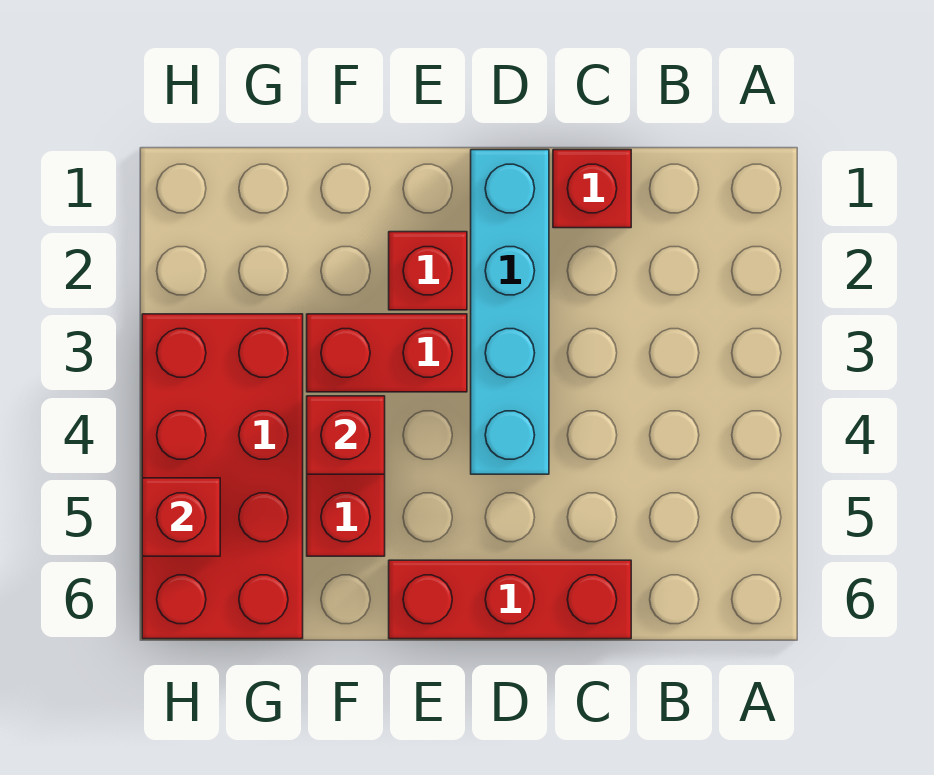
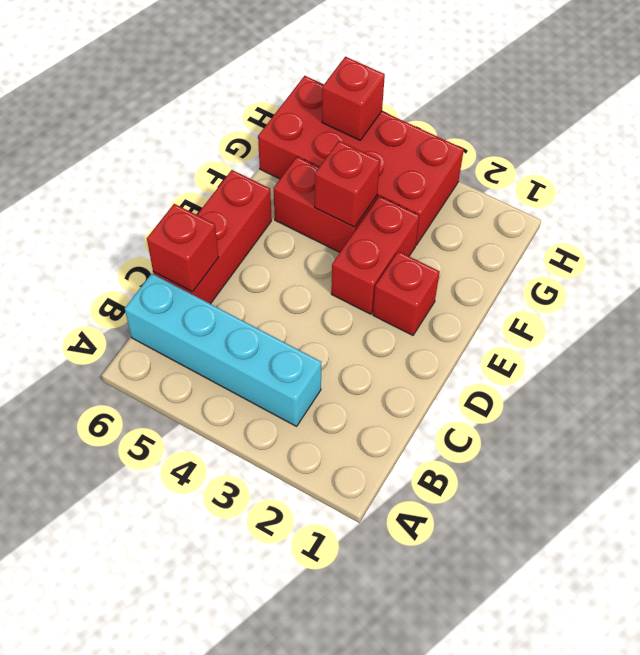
red 1x1 brick [553,150,631,228] -> red 1x1 brick moved to [147,204,219,292]
cyan 1x4 brick [471,150,549,474] -> cyan 1x4 brick moved to [125,274,322,426]

